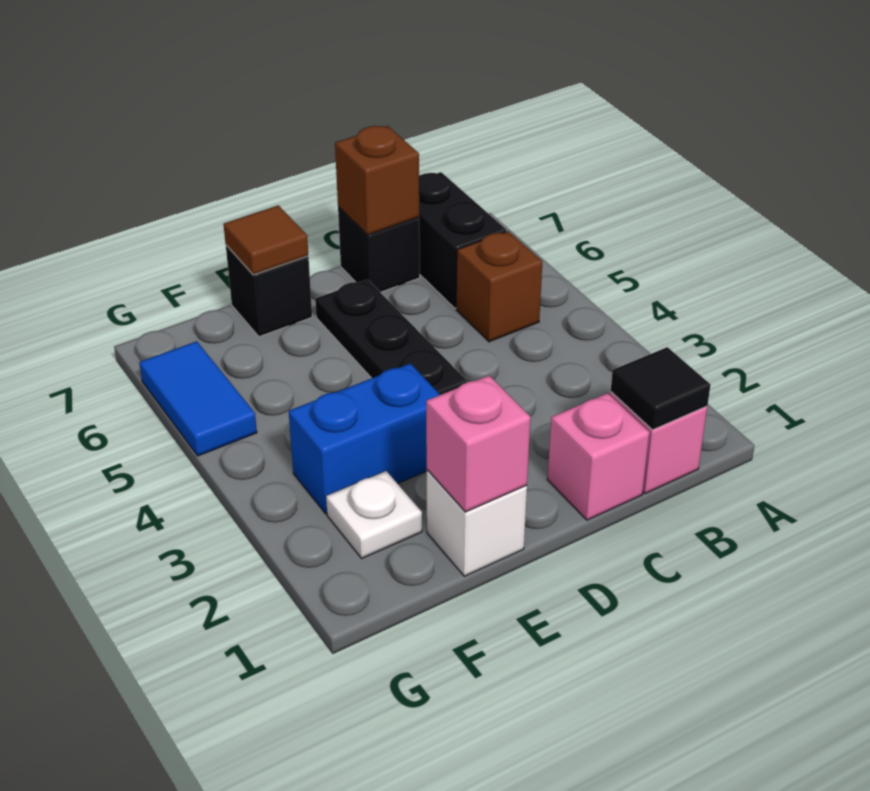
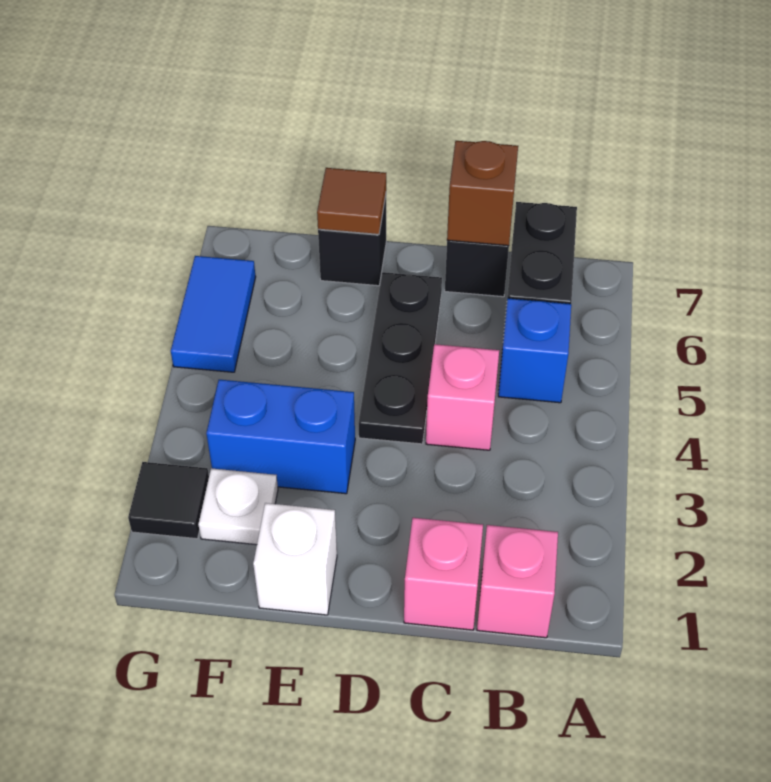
black 1x1 tile [611,347,710,430] -> black 1x1 tile moved to [128,462,209,539]
brown 1x1 brick [456,231,542,342] -> blue 1x1 brick [498,298,571,403]
pink 1x1 brick [426,376,531,512] -> pink 1x1 brick moved to [426,344,499,450]

